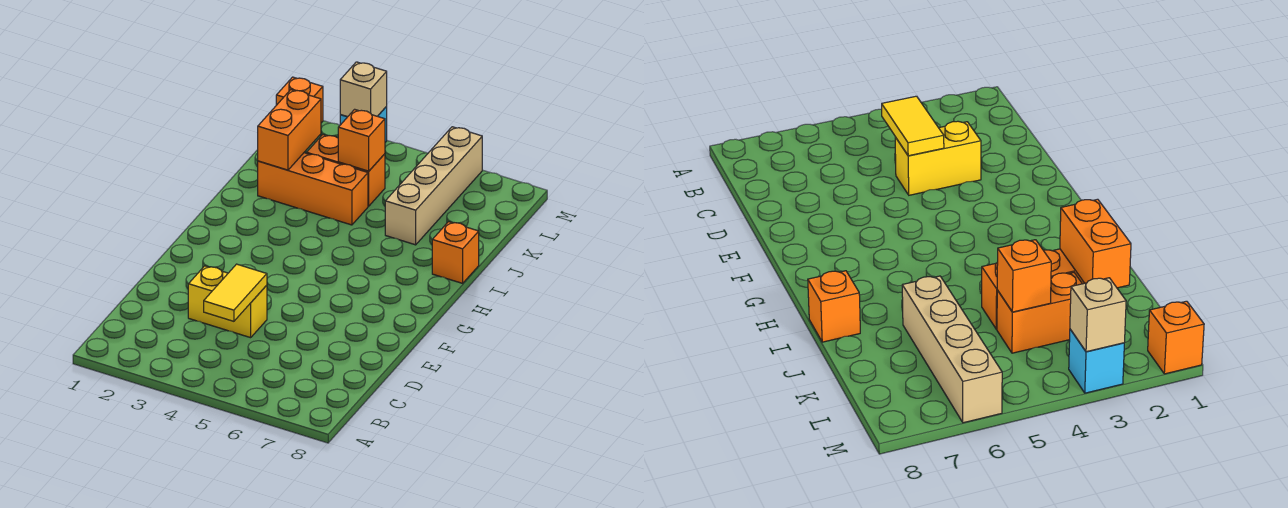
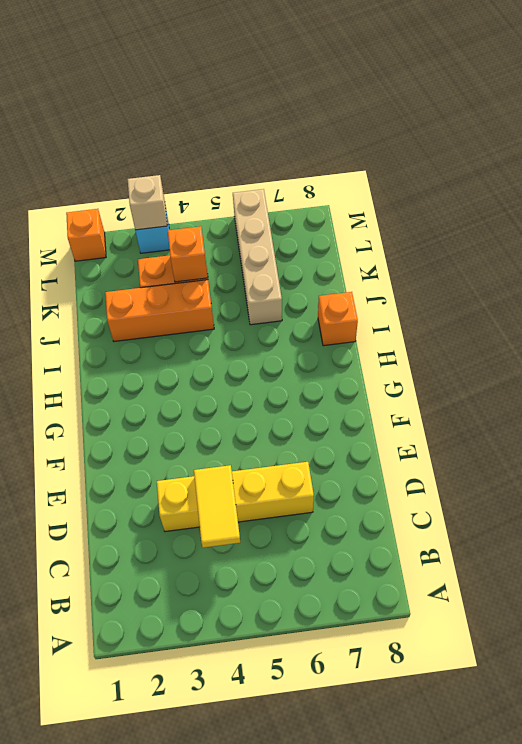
yellow 1x2 brick [188,266,267,338] -> yellow 1x4 brick [157,462,314,532]
orange 1x2 brick [258,90,321,170] -> none

